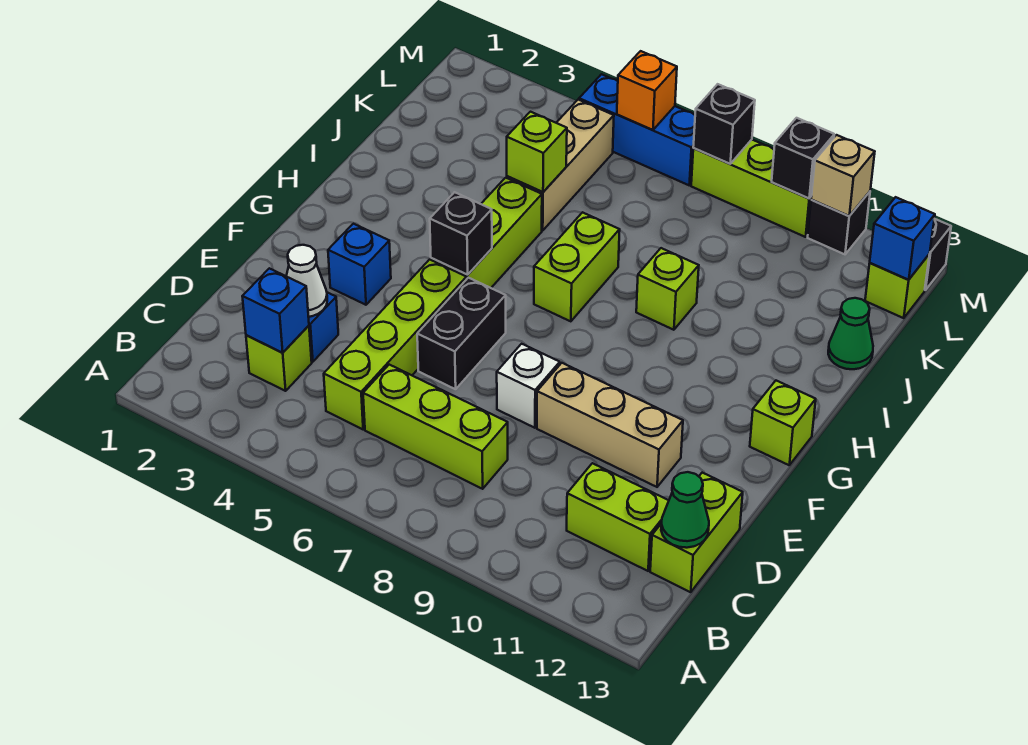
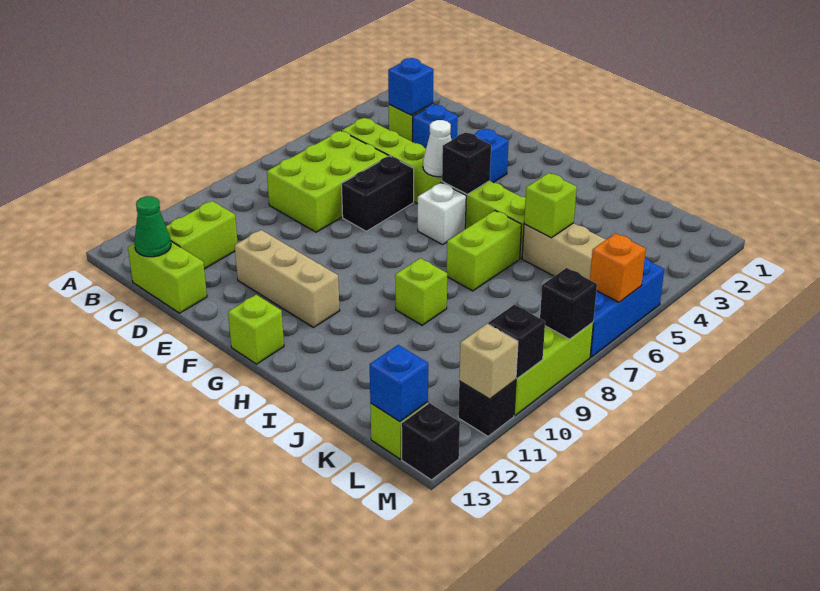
lime 1x3 brick [363,365,508,489] -> lime 2x3 brick [267,131,388,232]
white 1x1 cone [286,245,327,317] -> white 1x1 cone moved to [423,120,452,177]
black 1x2 brick [417,278,506,389] -> black 1x2 brick turned to [341,156,414,231]
white 1x1 brick [497,344,560,428] -> white 1x1 brick moved to [418,183,466,245]
tan 1x3 brick [537,363,683,487] -> tan 1x3 brick turned to [235,230,340,327]
lime 1x2 brick [534,212,620,321] -> lime 1x2 brick turned to [447,211,522,291]
green 1x1 cone [828,298,873,369] -> none

